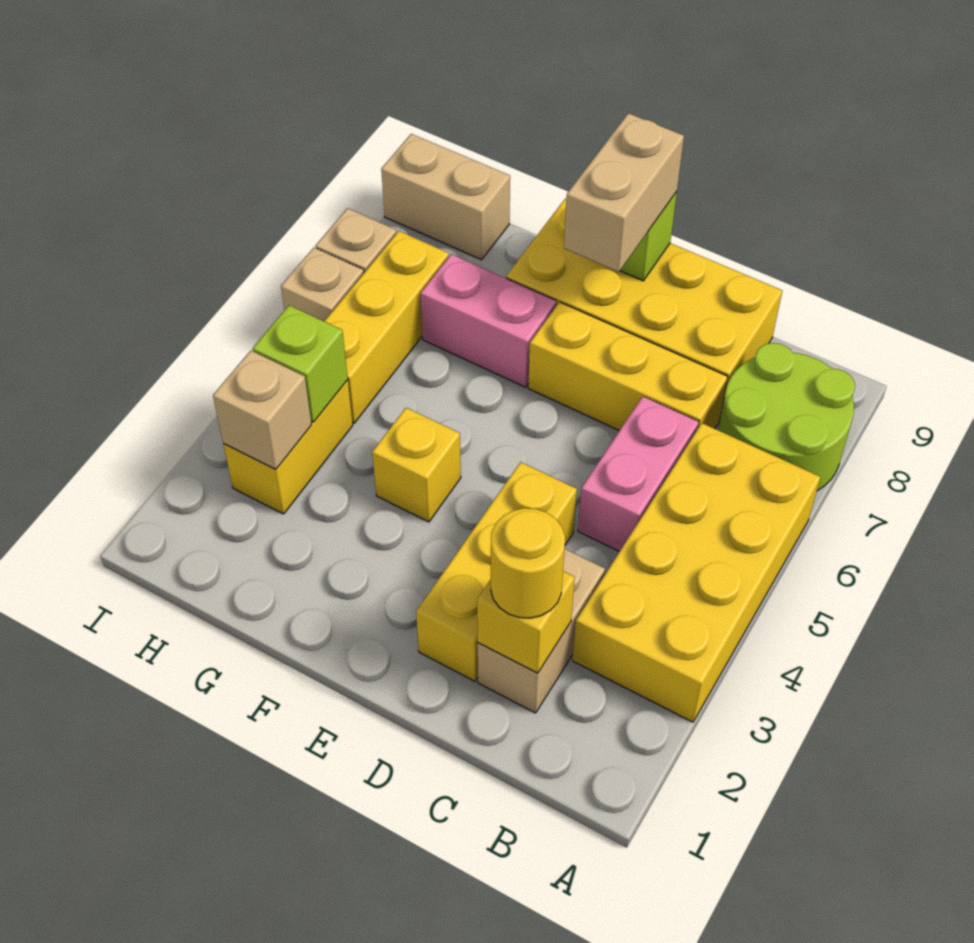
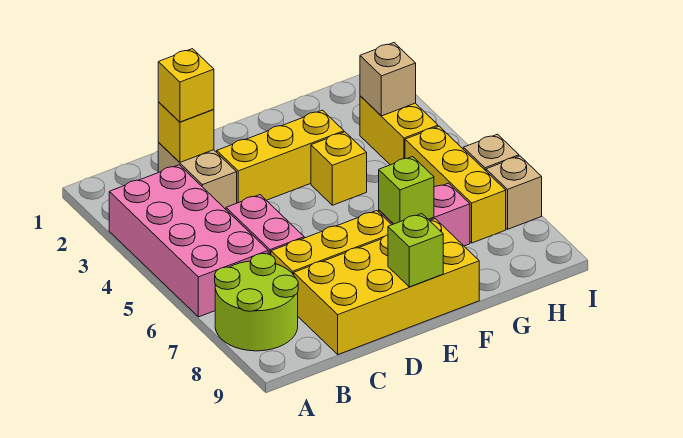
yellow 2x4 brick [572,423,820,722] -> pink 2x4 brick [109,165,268,317]
yellow 1x1 round brick [491,508,565,618] -> yellow 1x1 brick [158,49,214,122]
yellow 1x3 brick [416,462,577,681] -> yellow 1x3 brick turned to [217,110,344,203]
tan 1x2 brick [564,113,684,272] -> none
lime 1x1 brick [253,305,348,422] -> lime 1x1 brick moved to [379,157,434,224]
tan 1x2 brick [381,134,510,260] -> none

